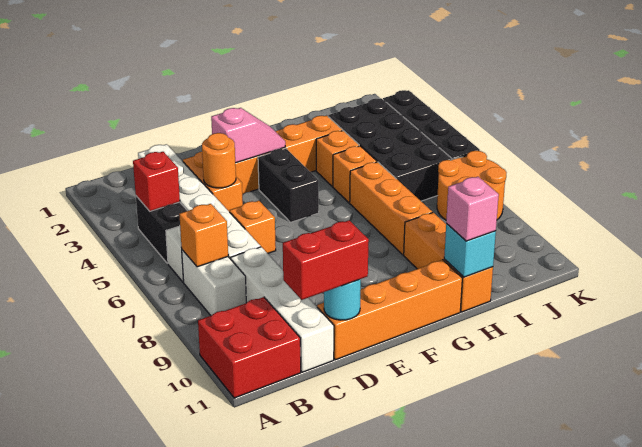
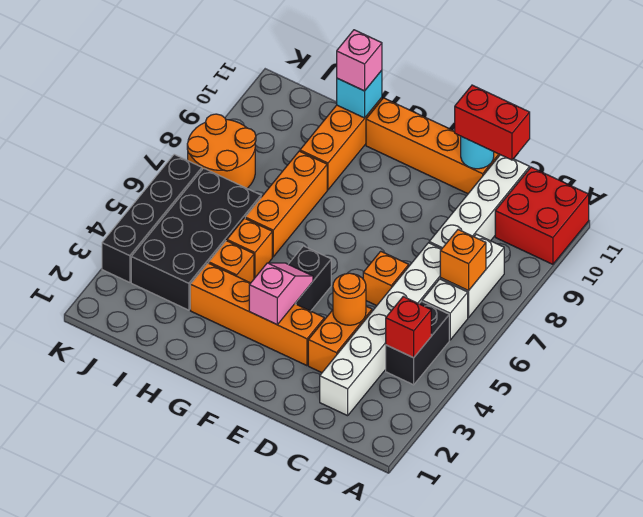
pink 1x2 slope [211,108,285,163] -> pink 1x2 slope turned to [249,263,313,324]

